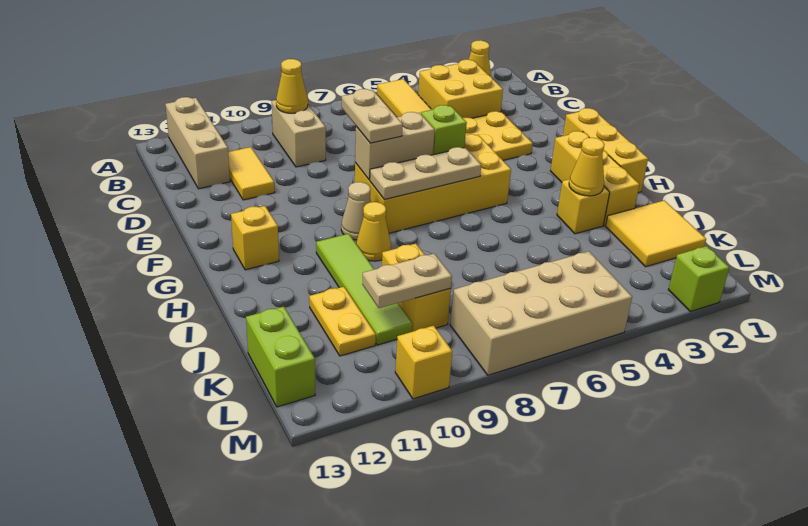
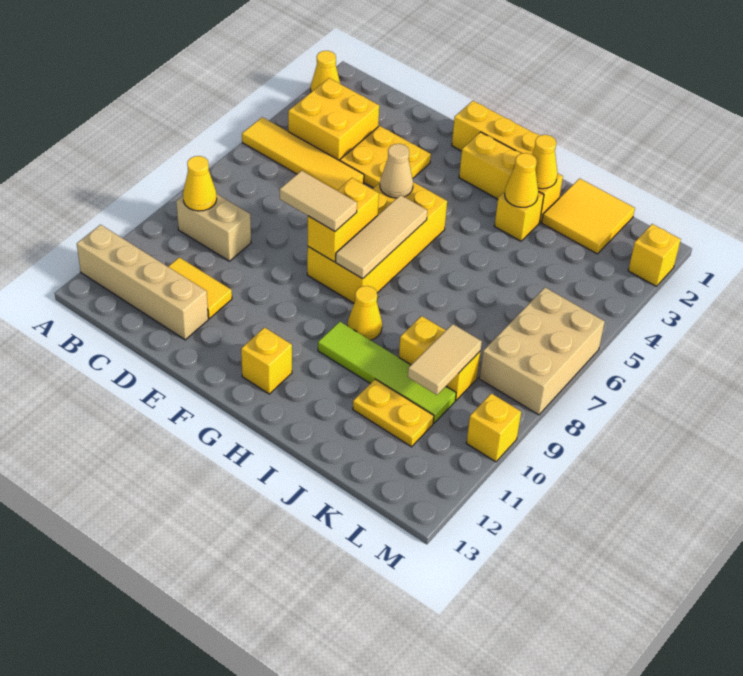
tan 1x3 brick [165,97,230,189] -> tan 1x4 brick [77,225,208,340]
tan 1x2 plate [342,89,403,143] -> tan 1x2 tile [280,171,357,231]
lime 1x1 brick [421,105,467,155] -> none
tan 1x2 brick [355,112,435,180] -> yellow 1x2 brick [308,178,379,262]
tan 1x3 plate [370,147,481,199] -> tan 1x3 tile [336,195,427,279]
tan 1x1 cone [341,182,371,240] -> tan 1x1 cone moved to [380,144,413,198]
none -> yellow 1x1 cone [532,135,558,189]
tan 1x2 plate [362,254,452,308] -> tan 1x2 tile [408,324,482,395]
lime 1x2 brick [246,306,315,407] -> none
tan 2x4 brick [450,251,632,375] -> tan 2x3 brick [479,288,605,415]
lime 1x1 brick [668,246,729,312] -> yellow 1x1 brick [628,224,681,286]

